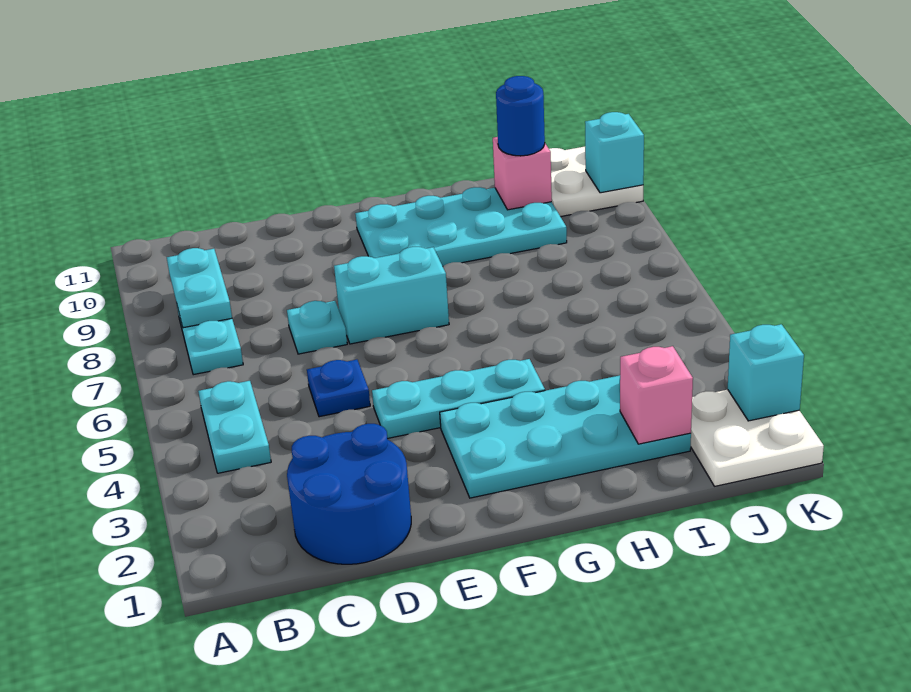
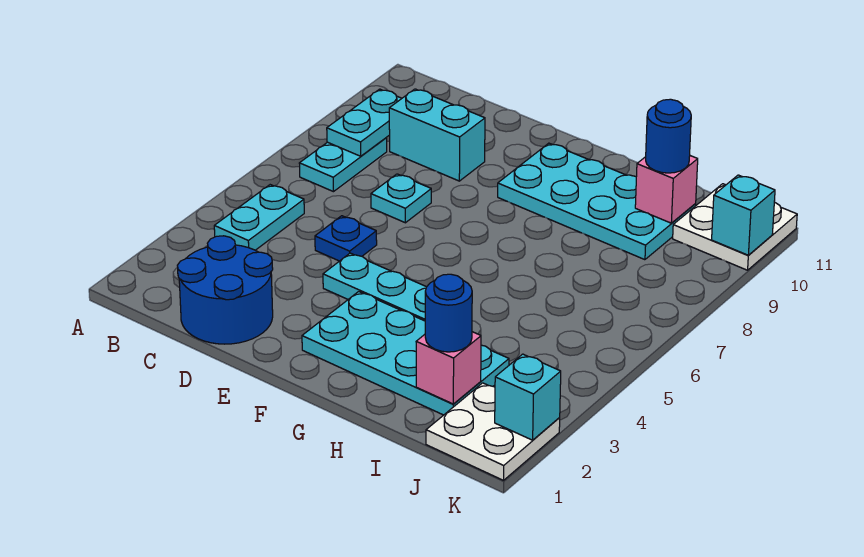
cyan 1x2 brick [334,247,449,344] -> cyan 1x2 brick moved to [389,89,485,181]
none -> blue 1x1 round brick [425,274,472,352]

